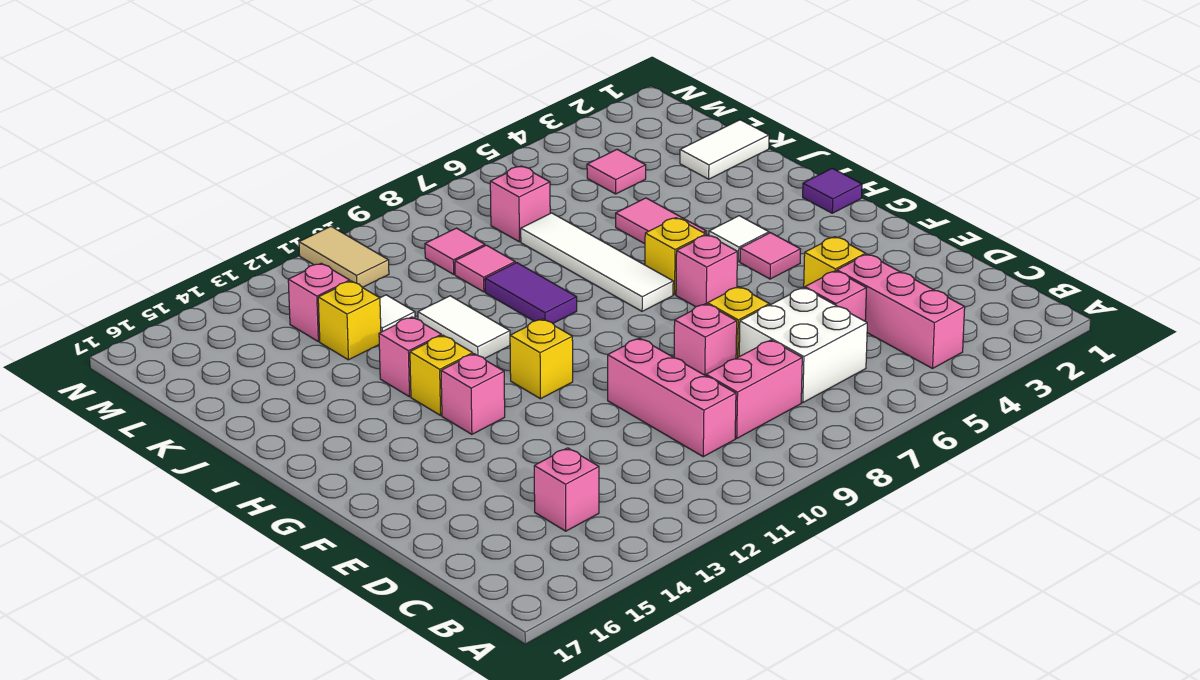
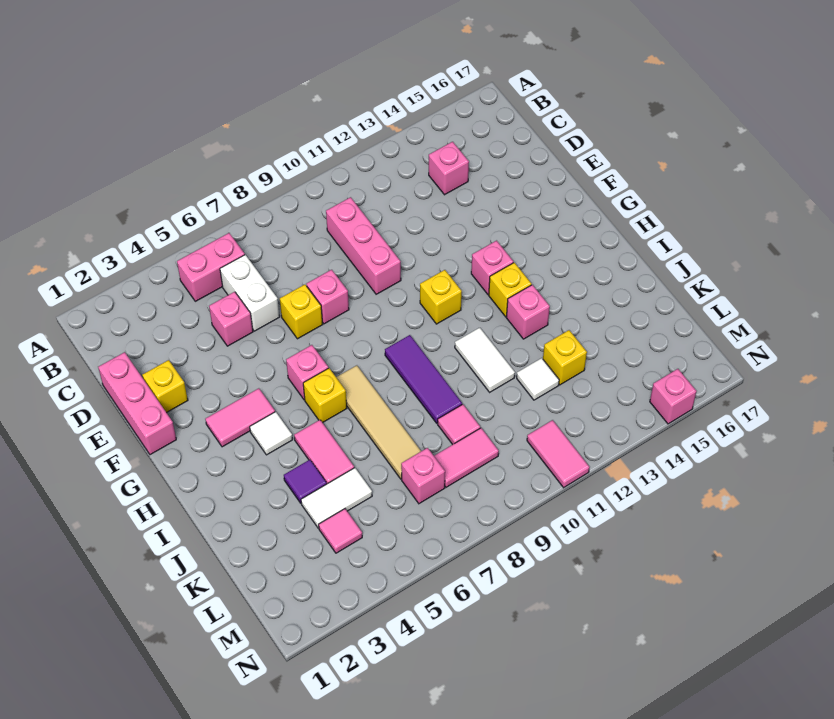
pink 1x3 brick [837,254,965,368] -> pink 1x3 brick moved to [98,352,176,455]
white 2x2 brick [739,288,867,402] -> white 1x2 brick [220,255,280,331]
pink 1x2 brick [706,340,802,438] -> pink 1x2 brick moved to [177,233,245,301]
yellow 1x1 brick [804,237,866,288] -> yellow 1x1 brick moved to [142,360,188,413]
pink 1x1 tile [740,233,801,279] -> pink 1x2 tile [205,388,275,447]
purple 1x1 tile [803,168,862,213] -> purple 1x1 tile moved to [284,460,327,503]
white 1x4 tile [521,213,673,311] -> tan 1x4 tile [336,365,421,479]
purple 1x2 tile [485,263,577,323] -> purple 1x3 tile [385,335,462,423]
white 1x2 tile [680,120,769,179] -> white 1x2 tile moved to [301,468,372,528]
pink 1x1 tile [425,228,485,274] -> pink 1x2 tile [434,428,499,487]
pink 1x1 brick [288,263,350,342] -> pink 1x1 brick moved to [650,369,697,424]
tan 1x2 tile [299,227,389,288] -> pink 1x2 tile [527,420,589,488]

